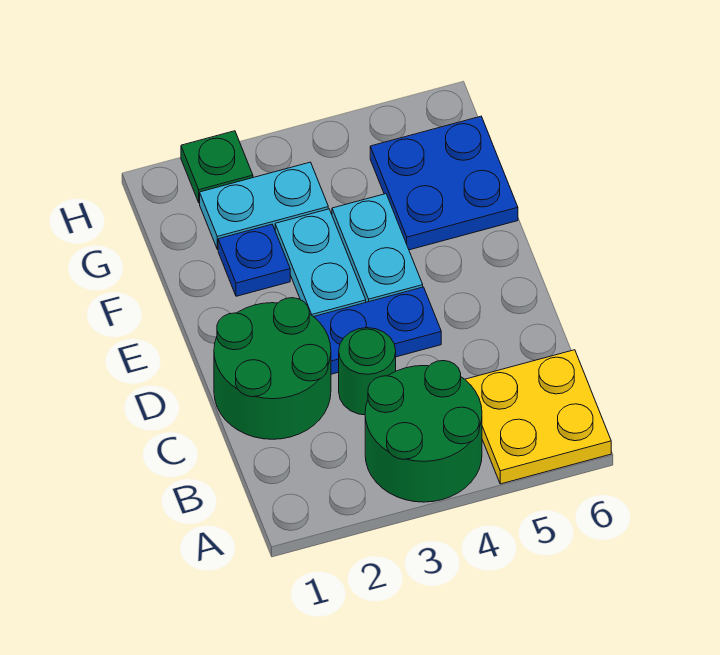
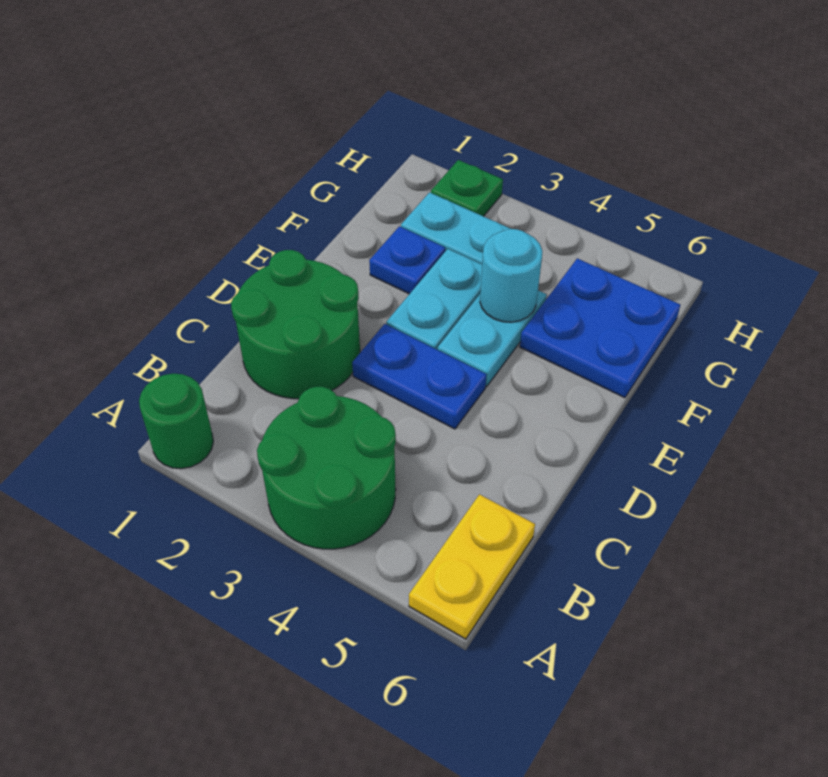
yellow 2x2 plate [465,350,611,484] -> yellow 1x2 plate [409,494,535,639]
green 1x1 round brick [339,328,396,415] -> green 1x1 round brick moved to [139,374,213,469]
none -> cyan 1x1 round brick [480,229,542,322]

